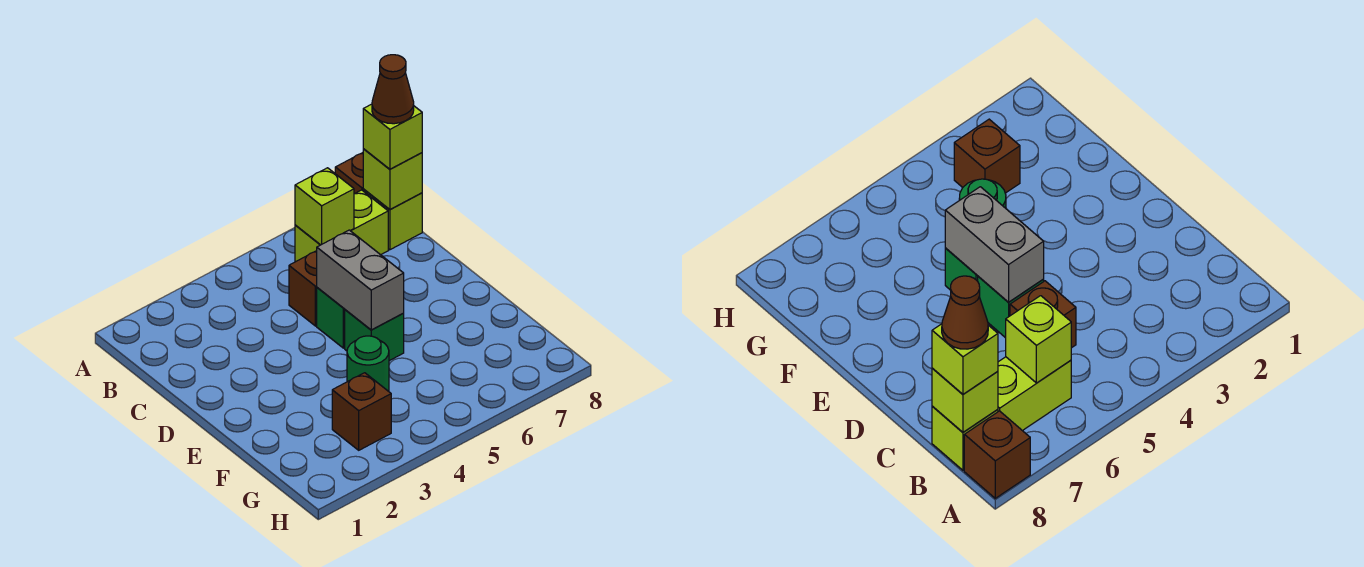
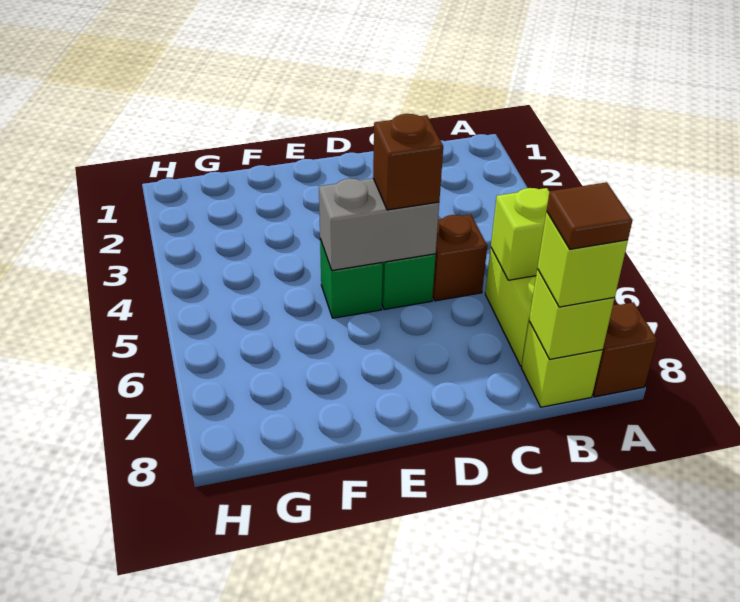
brown 1x1 cone [372,55,414,124] -> brown 1x1 tile [547,182,633,249]
green 1x1 round brick [347,336,389,391] -> none
brown 1x1 brick [332,373,391,450] -> brown 1x1 brick moved to [373,114,443,210]

